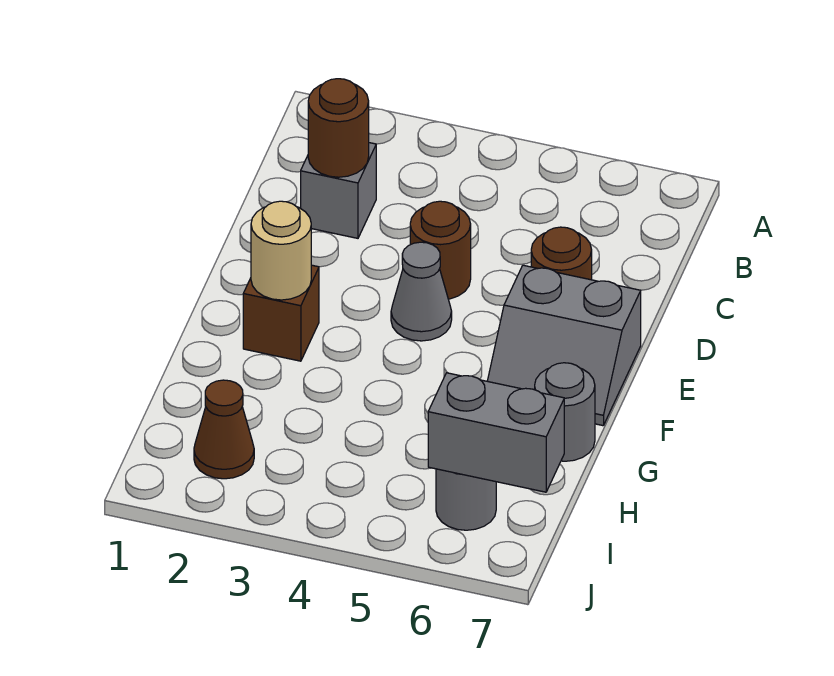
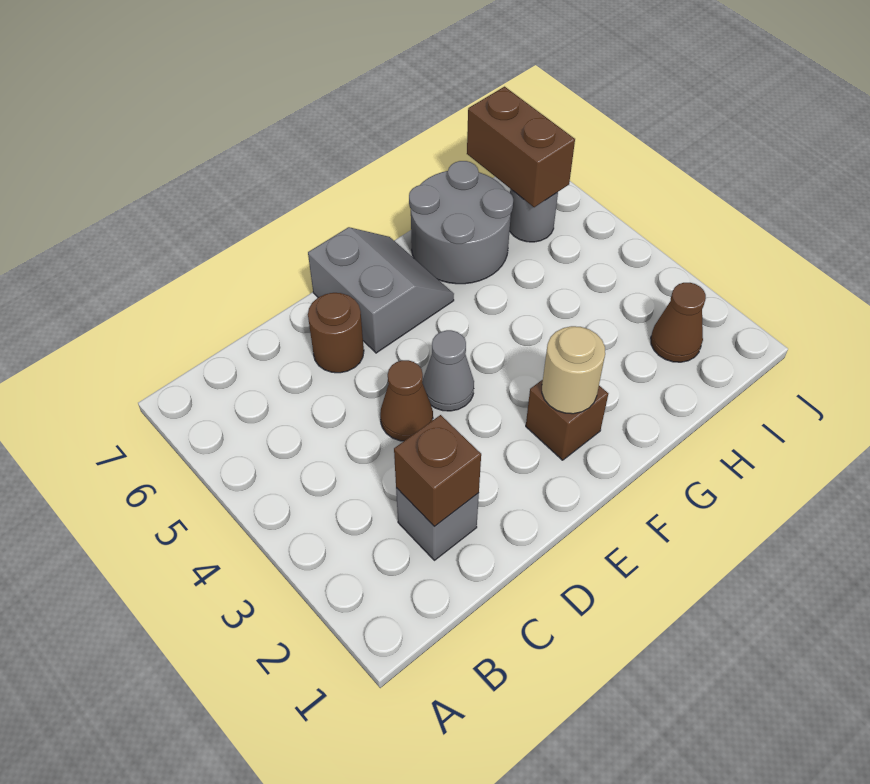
brown 1x1 round brick [308,79,369,177] -> brown 1x1 brick [394,415,481,527]
brown 1x1 round brick [410,201,471,299] -> brown 1x1 cone [380,360,433,441]
grey 1x1 round brick [535,363,595,461] -> grey 2x2 round brick [409,161,513,284]
grey 1x2 brick [428,373,564,492] -> brown 1x2 brick [467,87,575,207]

